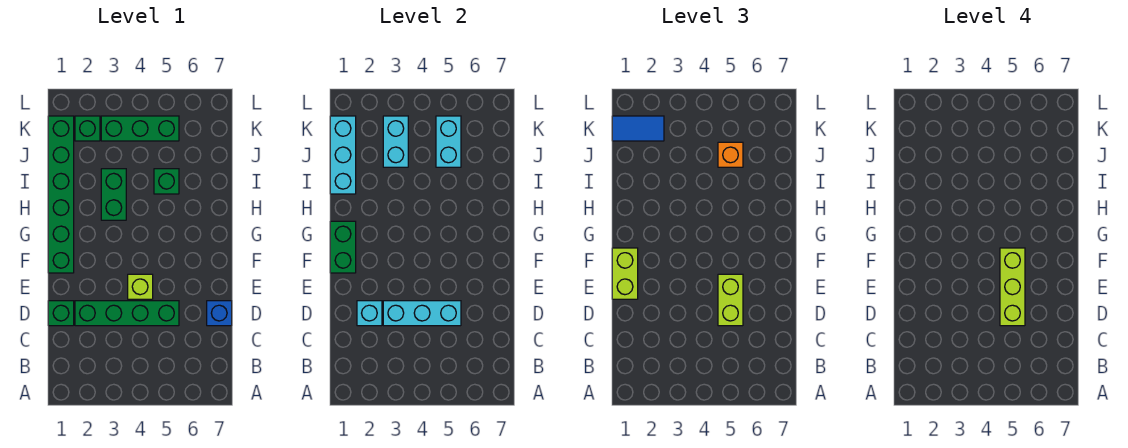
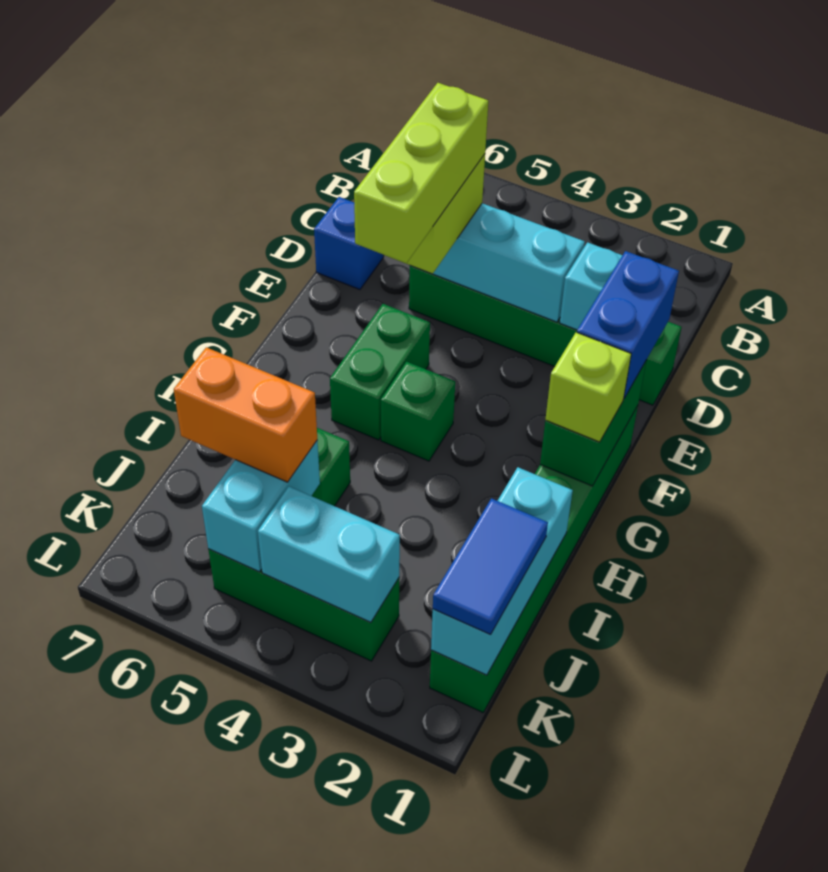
lime 1x2 brick [612,248,638,299] -> blue 1x2 brick [577,251,679,398]
lime 1x1 brick [128,274,153,299] -> lime 1x1 brick moved to [545,332,631,442]
green 1x2 brick [101,169,126,220] -> green 1x2 brick moved to [330,304,430,440]
cyan 1x2 brick [383,116,408,167] -> cyan 1x2 brick turned to [258,487,400,623]
orange 1x1 brick [718,142,743,167] -> orange 1x2 brick [174,347,317,482]
blue 1x2 tile [612,116,664,141] -> blue 1x2 tile turned to [433,498,548,634]
green 1x1 brick [75,116,100,141] -> green 1x1 brick moved to [381,362,455,461]

